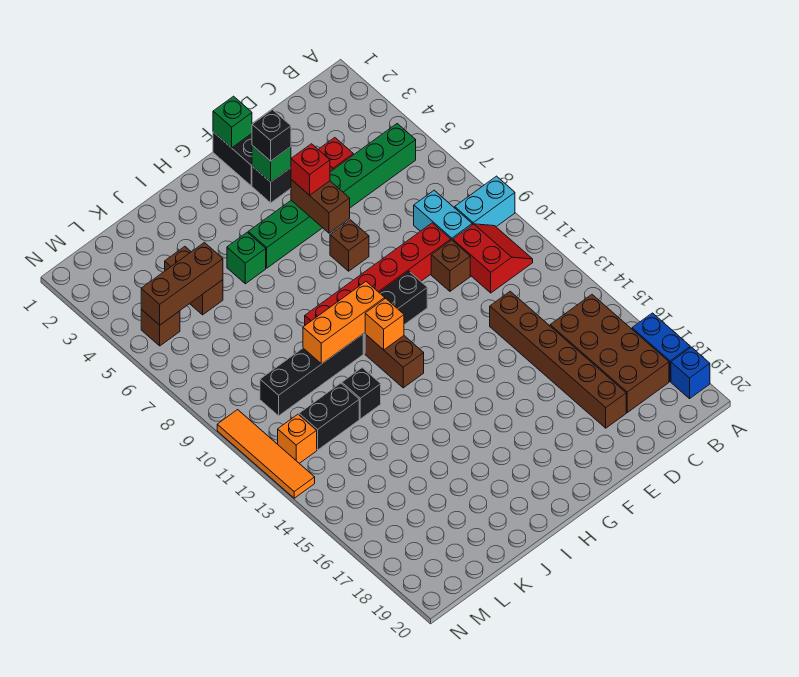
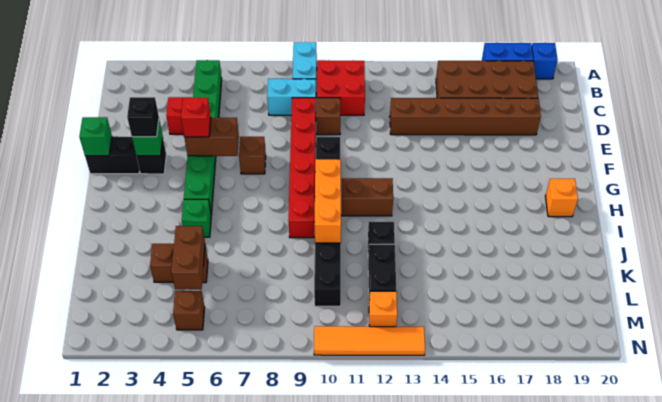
red 2x2 slope [453,224,533,293] -> red 2x2 brick [317,60,365,115]
orange 1x1 brick [365,298,404,350] -> orange 1x1 brick moved to [545,179,578,217]
brown 1x3 brick [141,243,223,325] -> brown 1x2 brick [171,226,205,290]

